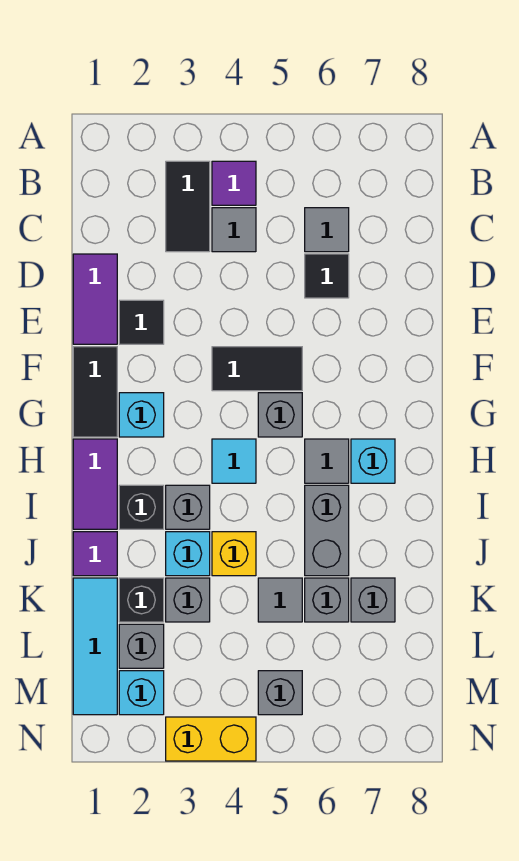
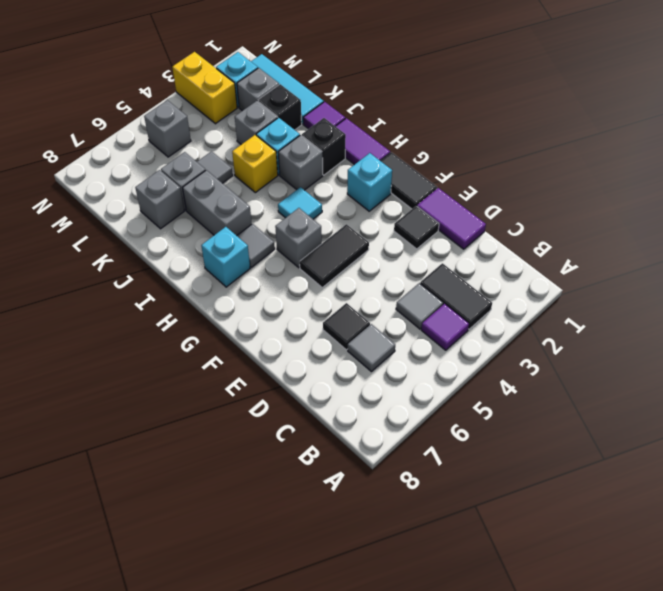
yellow 1x2 brick [166,717,256,761] -> yellow 1x2 brick turned to [172,52,237,124]

